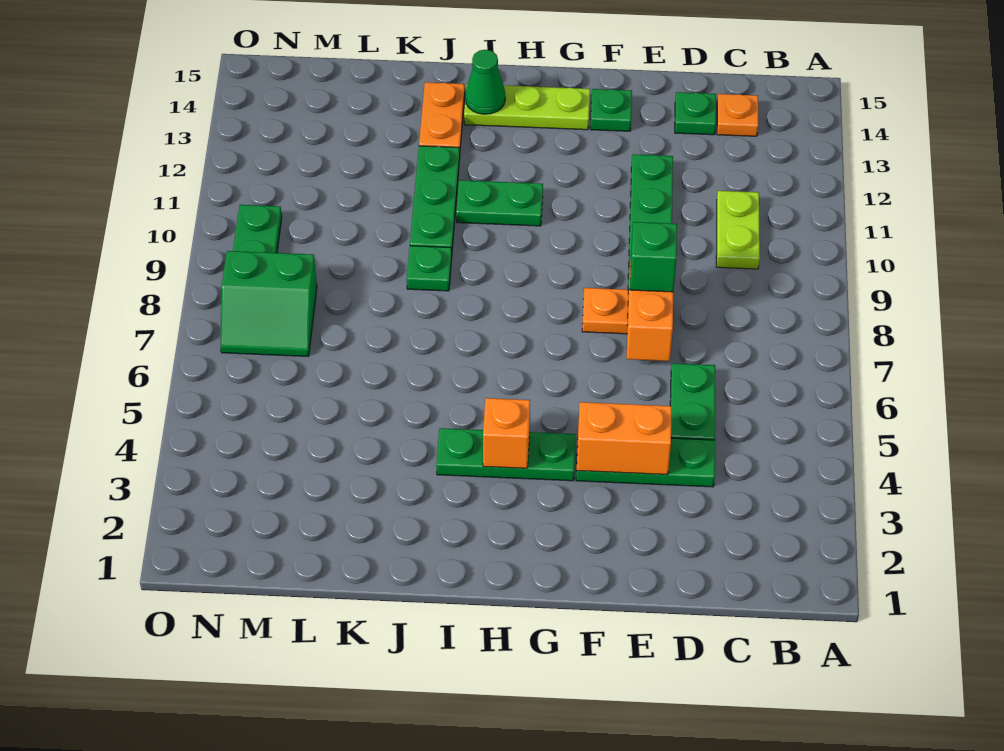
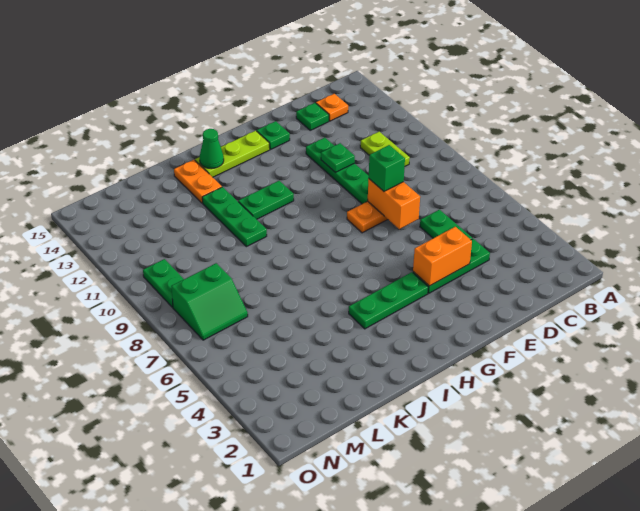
orange 1x1 brick [483,398,530,468] -> none
green 1x1 plate [407,246,452,291] -> green 1x1 plate moved to [321,143,355,172]

